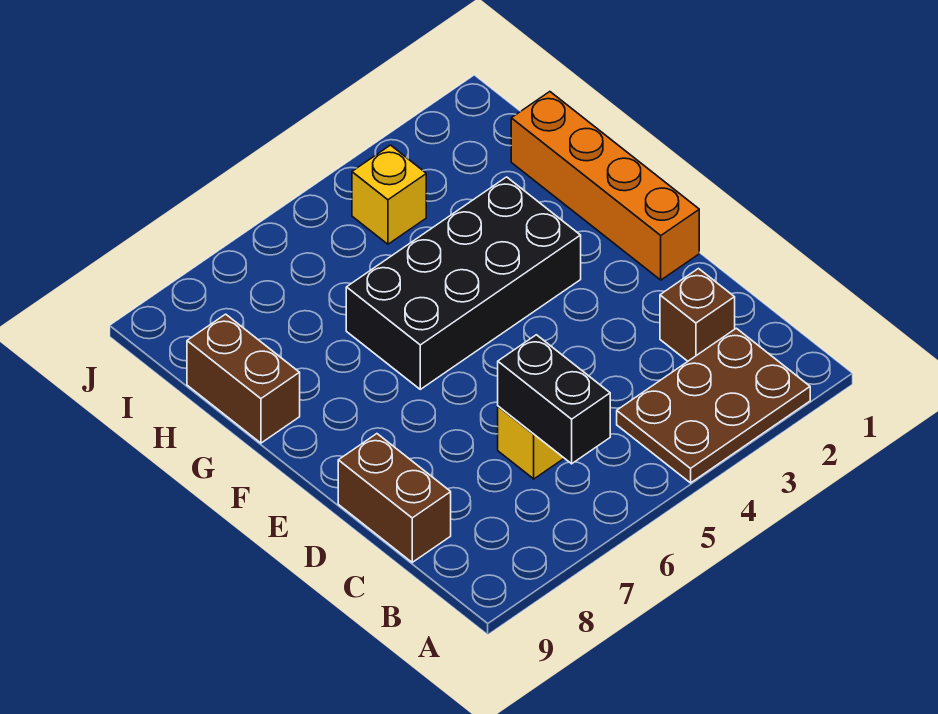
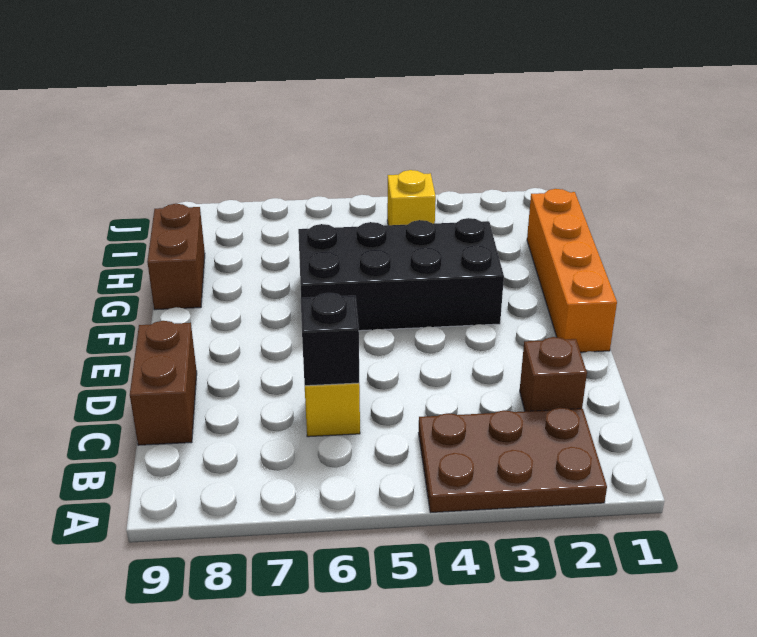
black 1x2 brick [498,335,610,464] -> black 1x1 brick [301,293,359,386]

